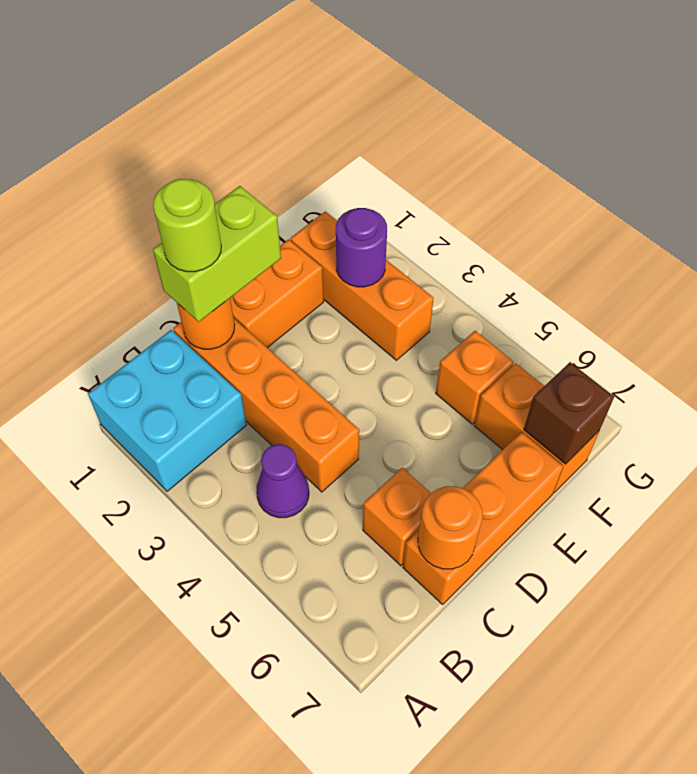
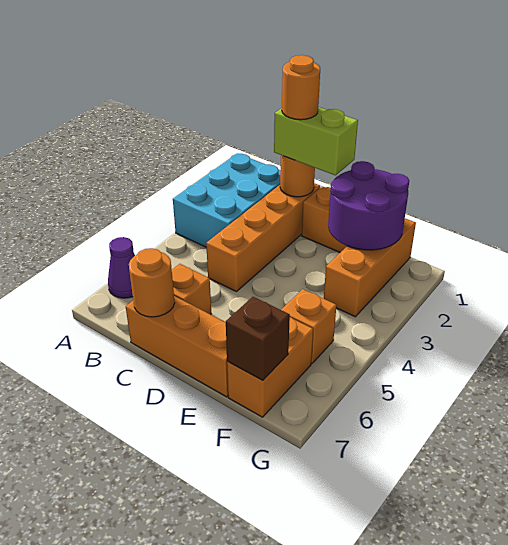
cyan 2x2 brick [88,330,246,491] -> cyan 2x3 brick [173,153,280,247]
purple 1x1 cone [256,444,309,518] -> purple 1x1 cone moved to [108,237,135,298]
lime 1x1 round brick [153,179,221,272] -> orange 1x1 round brick [282,55,320,120]
purple 1x1 round brick [336,208,387,287] -> purple 2x2 round brick [328,161,409,250]

